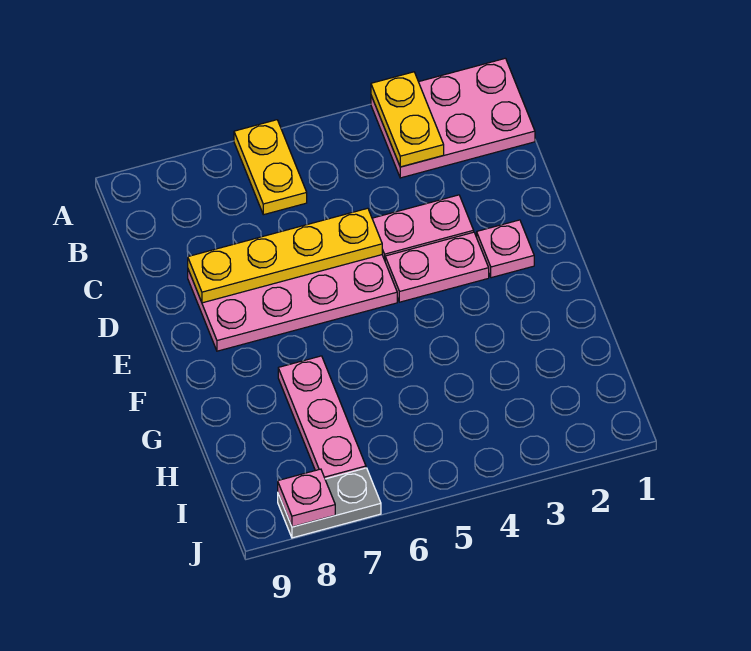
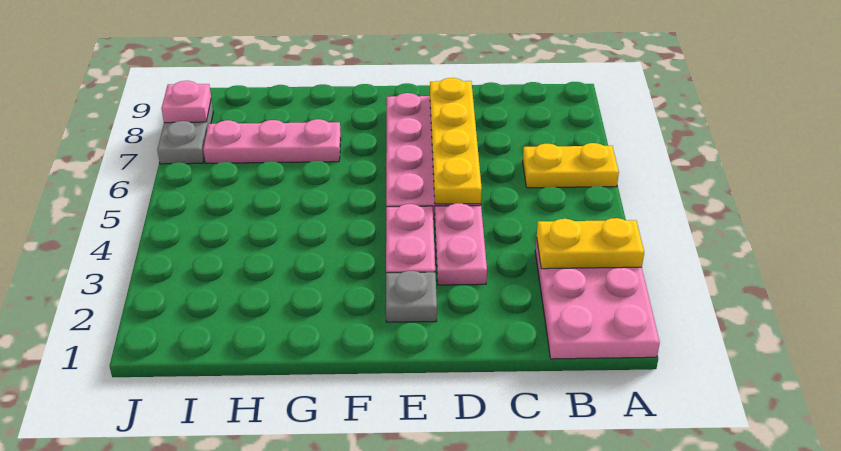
pink 1x1 plate [477,220,534,278] -> grey 1x1 plate [386,271,437,322]

